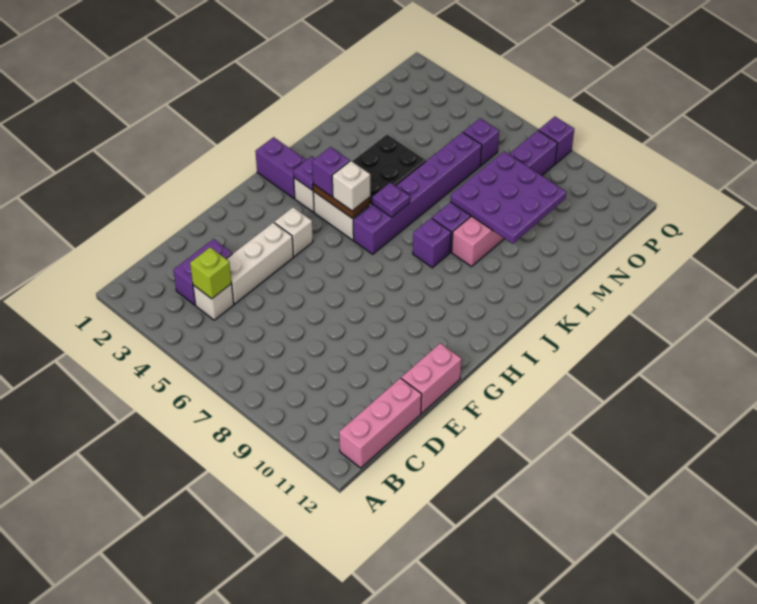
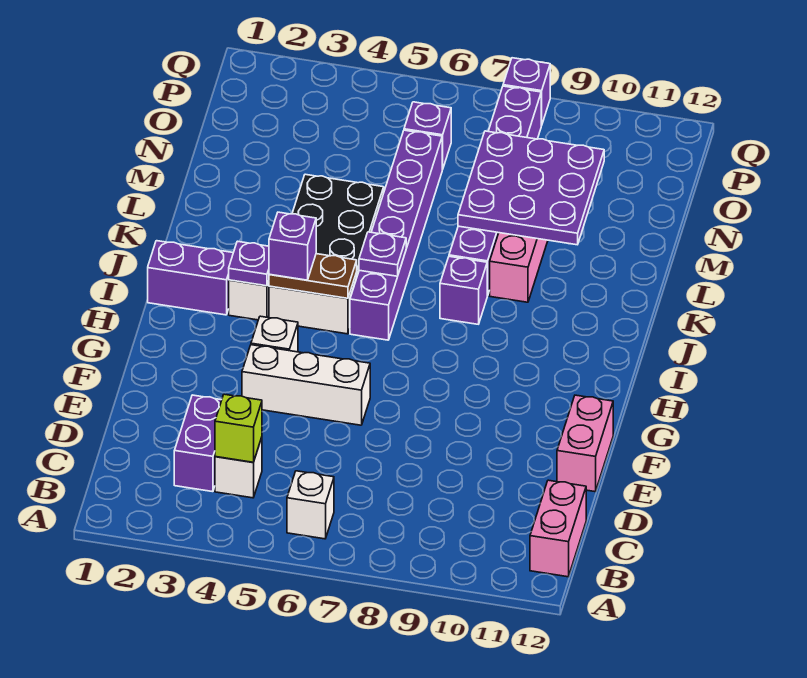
pink 1x3 brick [339,378,422,468] -> pink 1x2 brick [530,480,586,577]
white 1x3 brick [227,222,294,304] -> white 1x3 brick turned to [242,345,370,425]
white 1x1 brick [332,161,370,211] -> white 1x1 brick moved to [287,471,334,539]

